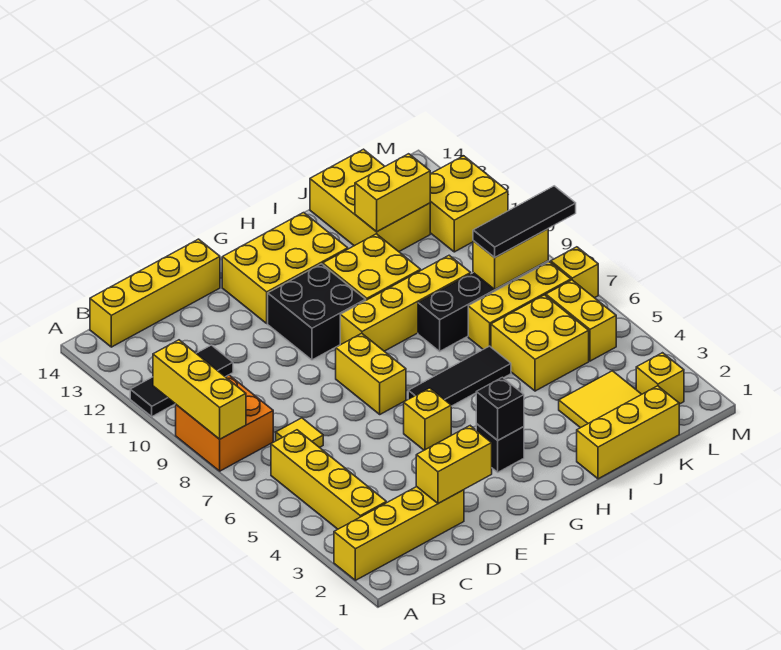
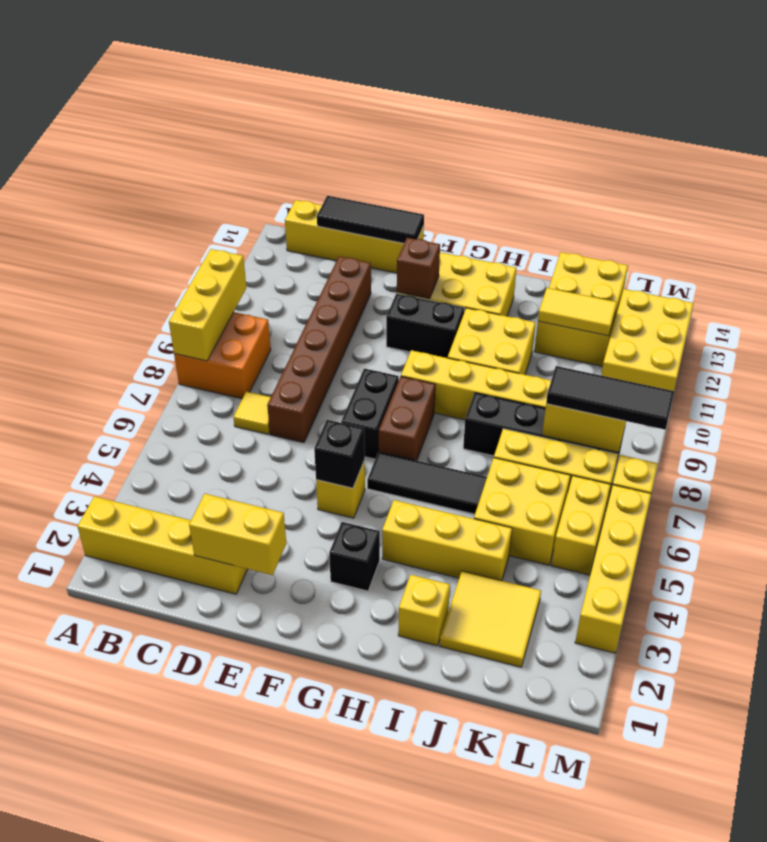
black 1x3 tile [130,345,233,416] -> black 1x3 tile moved to [317,196,424,243]
yellow 1x4 brick [271,430,386,529] -> yellow 1x4 brick moved to [575,485,651,653]
none -> brown 1x6 brick [267,256,371,443]
yellow 1x2 brick [336,333,406,414] -> black 1x2 brick [341,368,399,459]
black 2x2 brick [268,264,366,360] -> black 1x2 brick [386,293,464,358]
none -> brown 1x1 brick [397,238,440,299]
black 1x1 brick [476,377,524,440] -> black 1x1 brick moved to [314,420,365,488]
none -> brown 1x2 brick [379,377,435,461]
yellow 1x3 brick [577,386,679,479] -> yellow 1x3 brick moved to [382,500,512,581]
yellow 1x2 brick [355,154,430,232] -> yellow 1x2 tile [538,288,617,336]
yellow 1x1 brick [636,353,684,404] -> yellow 1x1 brick moved to [398,575,450,646]
yellow 2x2 brick [430,156,508,252] -> yellow 2x3 brick [601,289,694,391]

